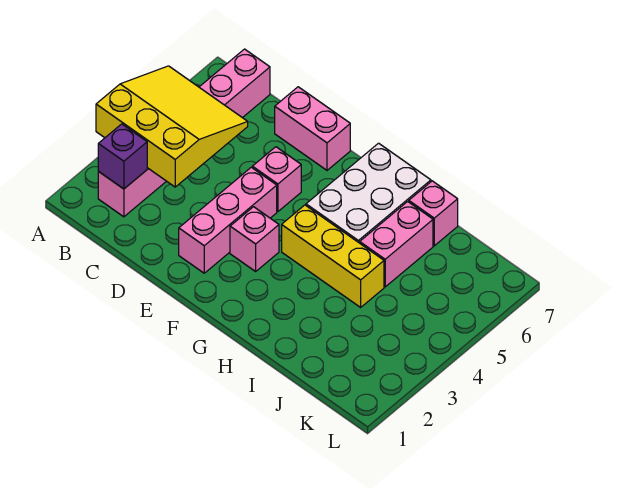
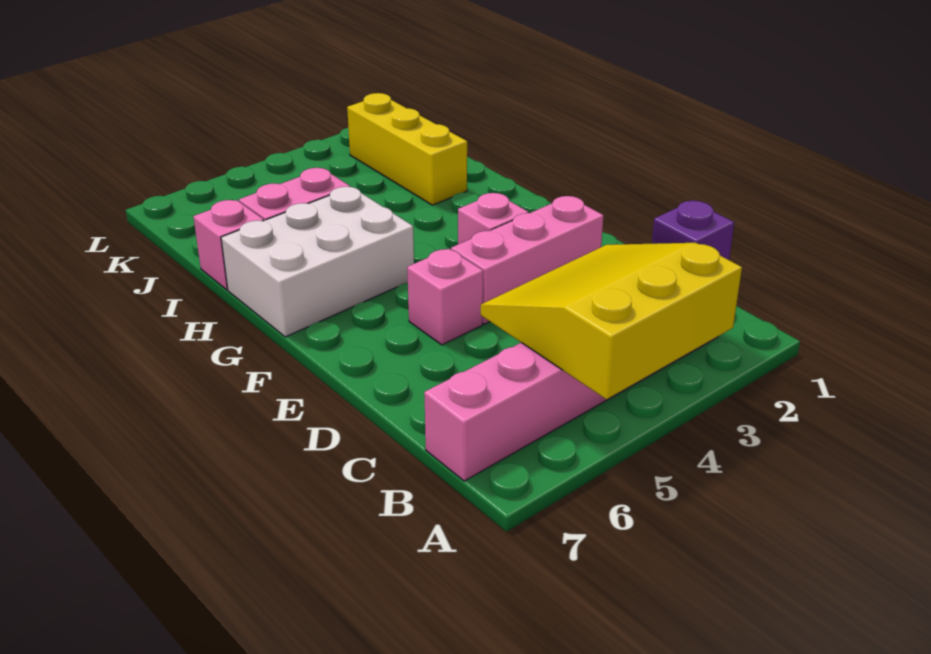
yellow 3x3 slope [96,66,248,187] -> yellow 3x3 slope turned to [481,243,742,399]
pink 1x2 brick [275,87,350,170] -> none
yellow 1x3 brick [282,205,384,307] -> yellow 1x3 brick moved to [347,93,467,205]

